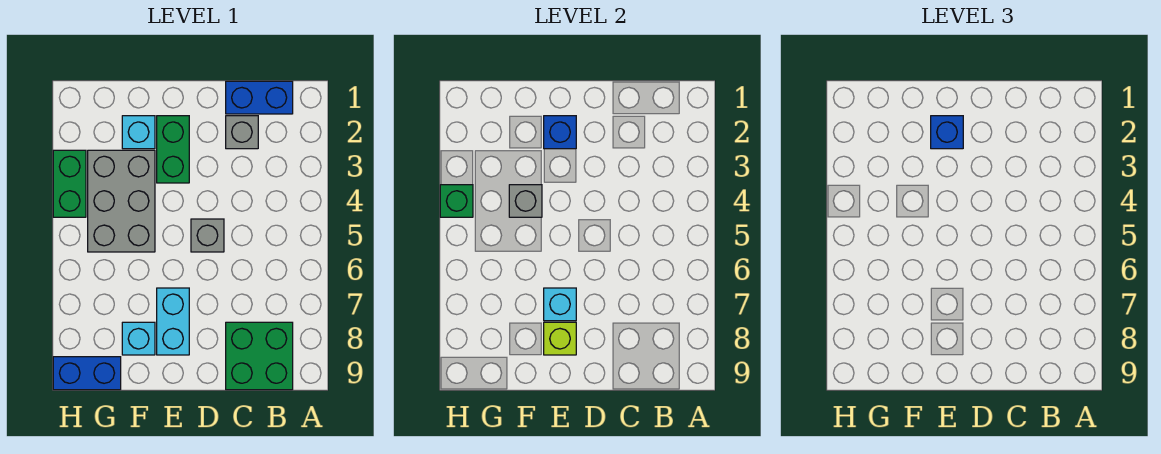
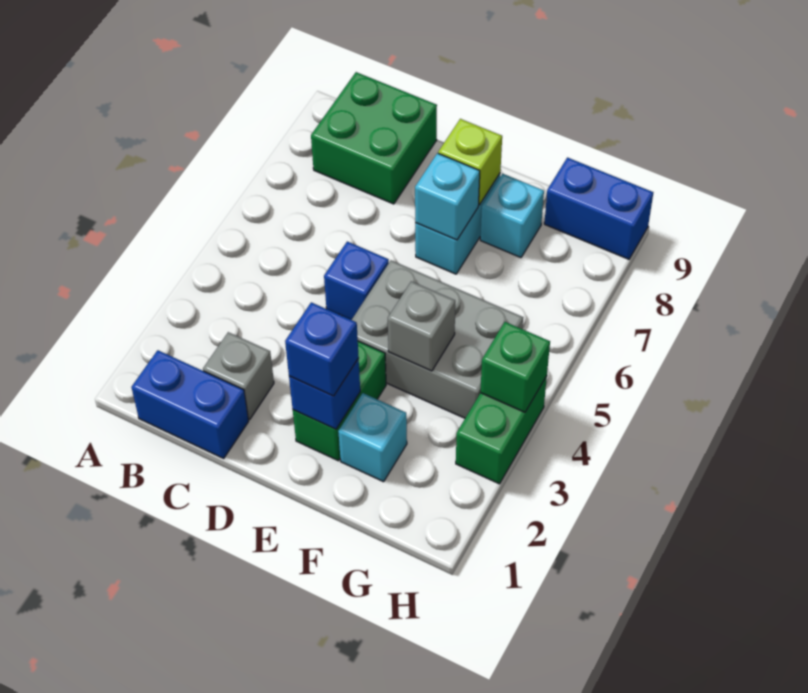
grey 1x1 brick [191,219,224,252] -> blue 1x1 brick [324,242,389,320]
grey 2x3 brick [88,150,155,252] -> grey 2x3 brick turned to [352,260,523,418]

